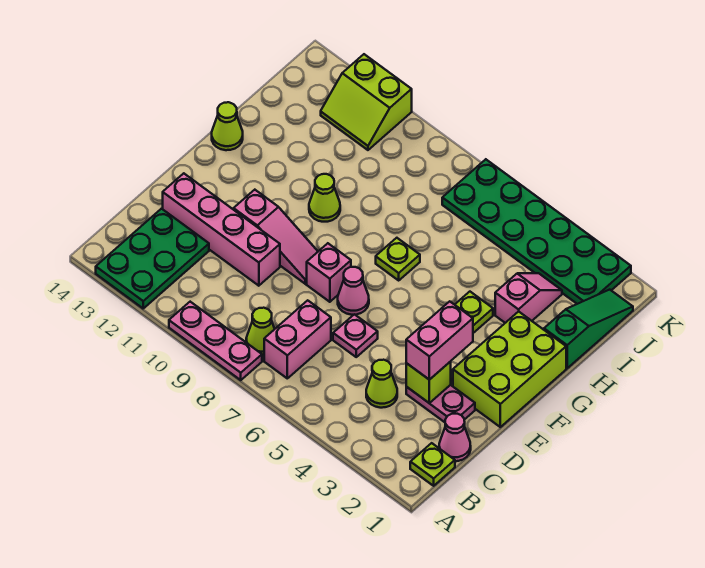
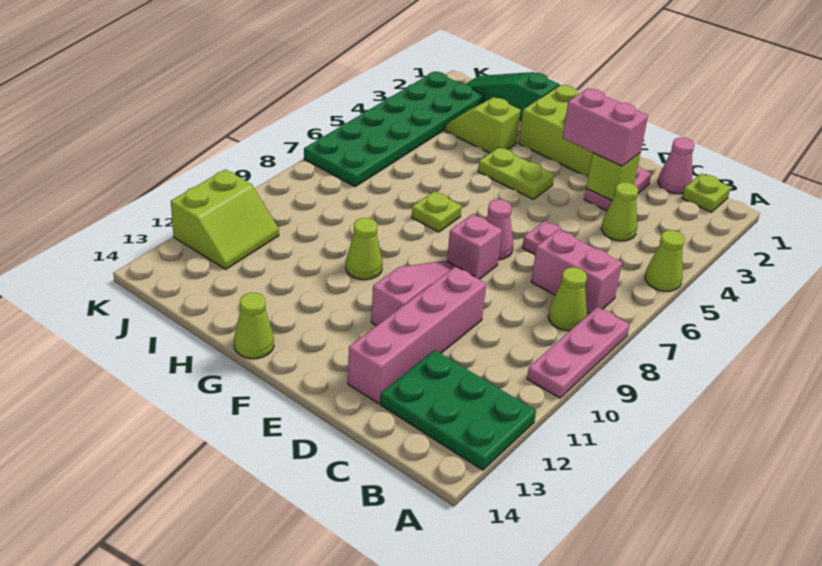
none -> lime 1x1 cone [645,230,685,291]
pink 1x2 slope [495,273,562,323] -> lime 1x2 slope [445,97,521,153]

